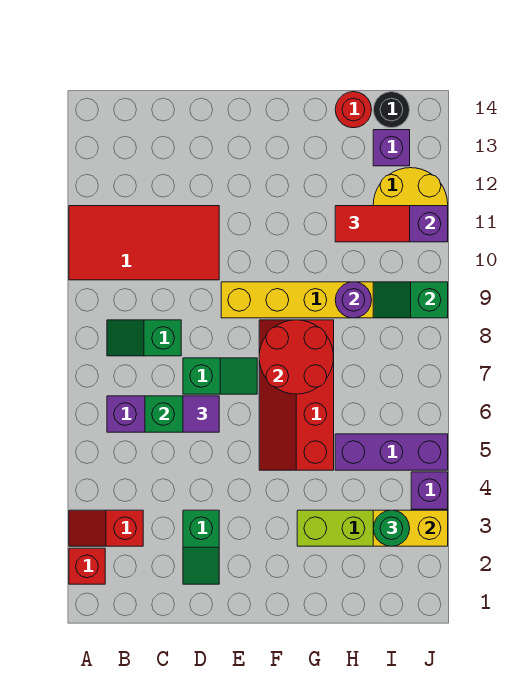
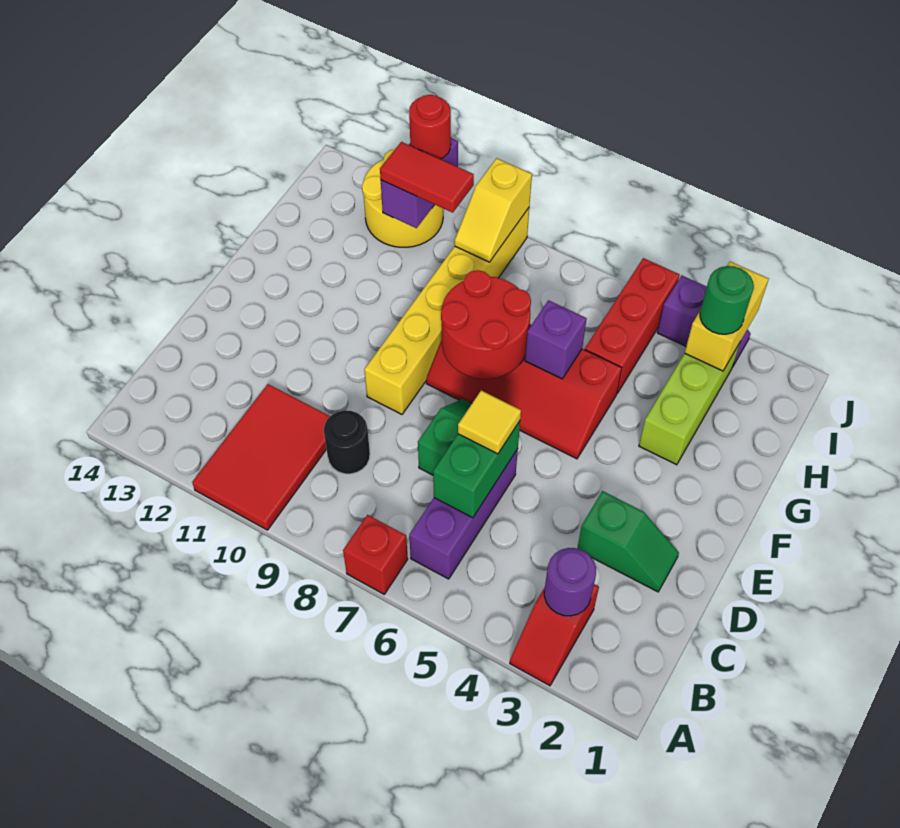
red 1x1 brick [69,548,105,584] -> red 1x1 brick moved to [343,515,408,594]
red 2x4 tile [69,206,219,280] -> red 2x3 tile [192,384,330,530]
green 1x2 slope [107,320,181,356] -> none
purple 1x1 tile [183,396,219,432] -> yellow 1x1 tile [458,390,521,454]
purple 1x3 brick [335,434,448,470] -> red 1x3 brick [585,258,680,393]
purple 1x1 round brick [335,282,372,318] -> purple 1x1 round brick moved to [544,548,596,616]
red 1x2 tile [335,206,410,242] -> red 1x2 tile turned to [380,142,474,213]
red 1x1 round brick [335,92,372,128] -> red 1x1 round brick moved to [409,95,451,159]
green 1x2 slope [373,282,448,318] -> yellow 1x2 slope [455,158,532,262]
purple 1x1 brick [373,130,410,166] -> purple 1x1 brick moved to [525,300,587,379]
black 1x1 round brick [373,92,410,128] -> black 1x1 round brick moved to [324,410,370,474]

